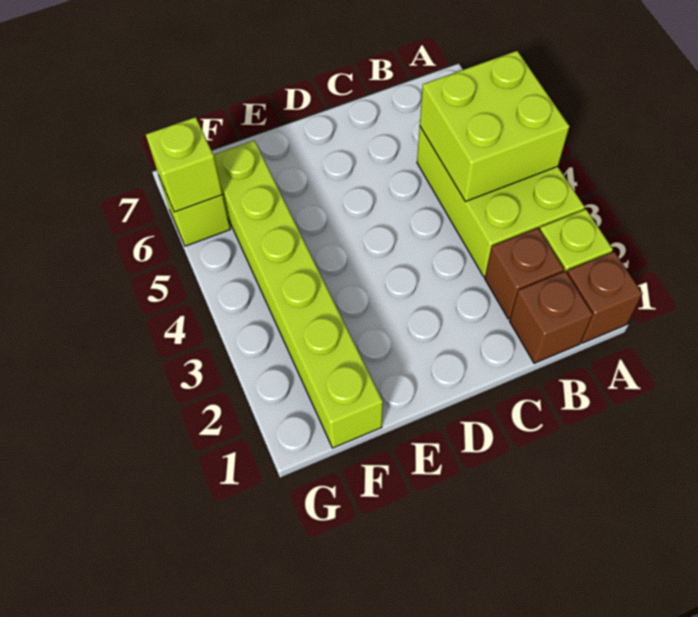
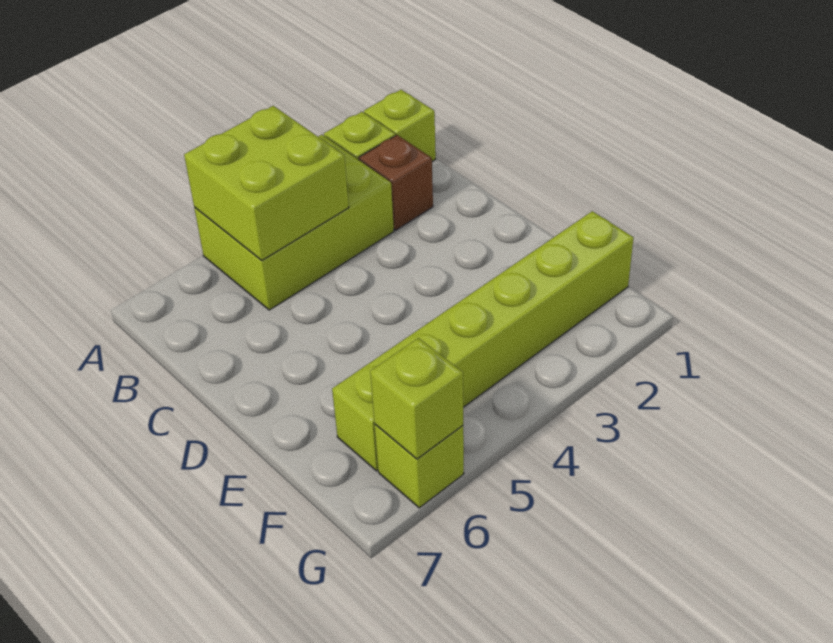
brown 1x1 brick [567,252,643,343] -> lime 1x1 brick [364,90,436,161]
brown 1x1 brick [510,271,593,363] -> none

